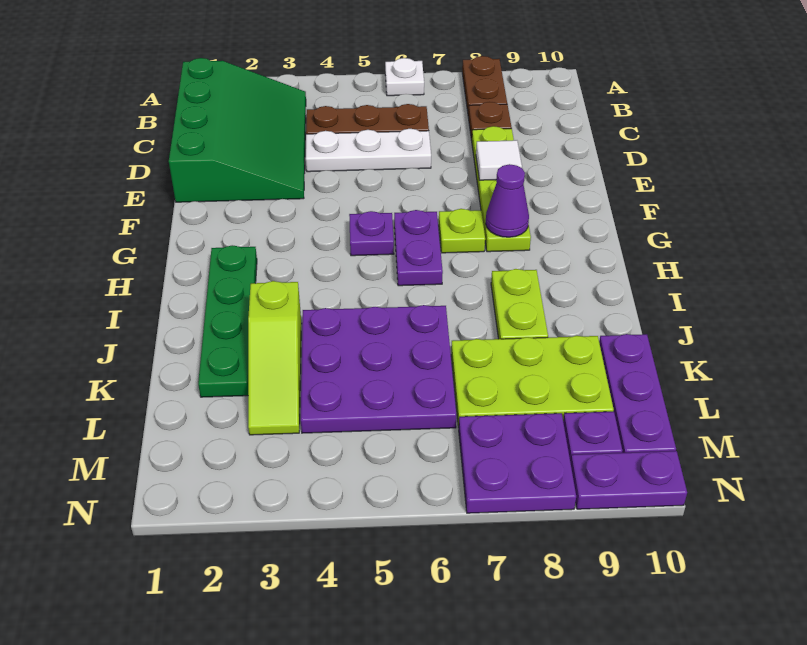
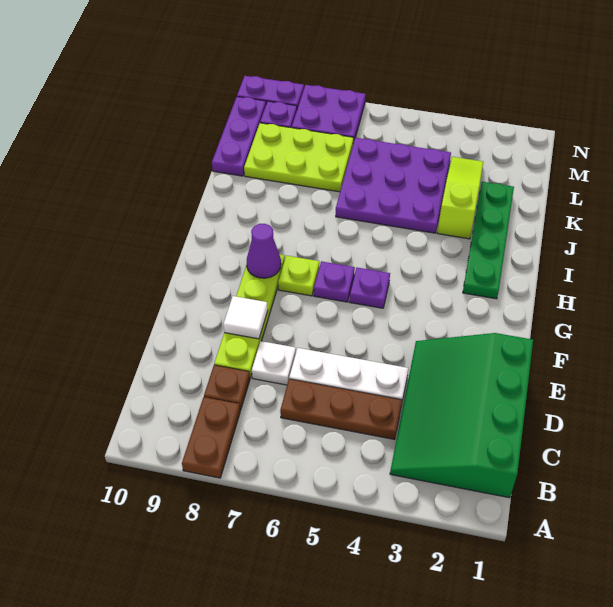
white 1x1 plate [385,58,424,96] -> white 1x1 plate moved to [252,341,296,385]
purple 1x2 plate [394,210,443,286] -> purple 1x1 plate [314,261,355,302]
lime 1x2 plate [491,269,548,339] -> none

